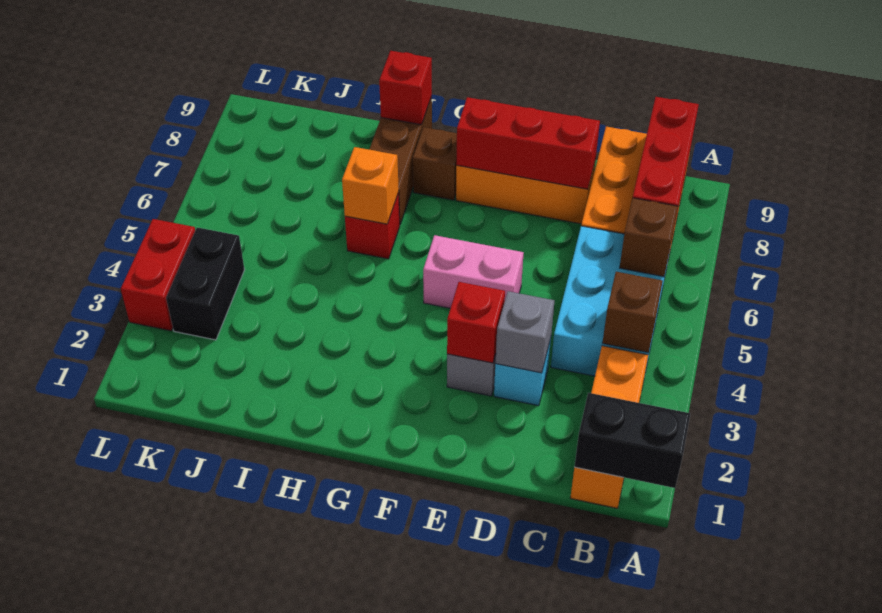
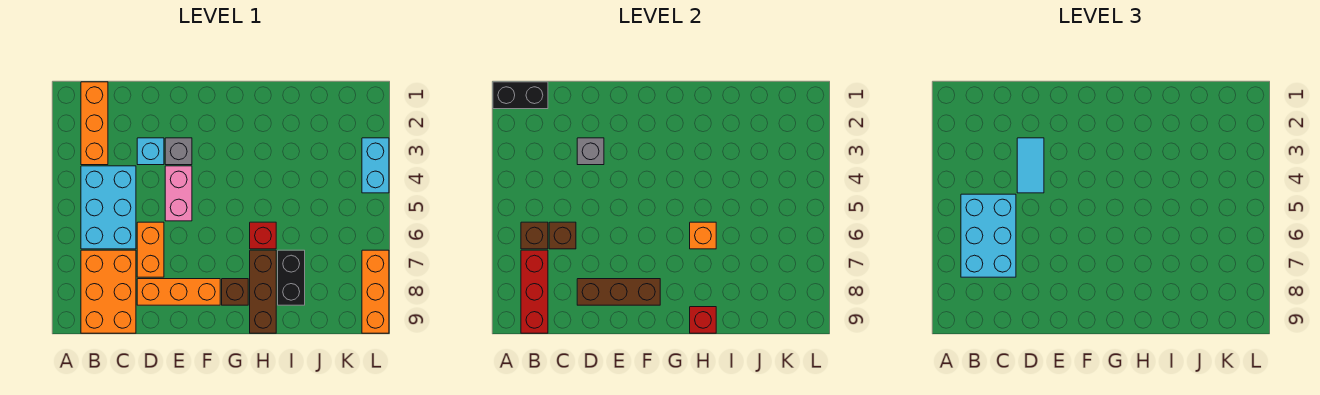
brown 1x1 brick [603,272,663,353] -> brown 1x1 brick moved to [549,222,576,249]
none -> cyan 2x3 brick [961,194,1016,277]
none -> cyan 1x2 tile [1017,138,1044,193]
none -> orange 1x2 brick [137,222,164,277]
red 1x3 brick [456,97,600,189] -> brown 1x3 brick [577,279,660,305]
red 1x1 brick [447,282,505,363] -> none
pink 1x2 brick [423,235,524,308] -> pink 1x2 brick turned to [165,166,192,221]
black 1x2 brick [166,227,245,340] -> black 1x2 brick moved to [278,250,305,305]
red 1x2 brick [121,219,195,331] -> cyan 1x2 brick [362,138,389,193]
none -> orange 1x3 brick [362,250,389,333]

